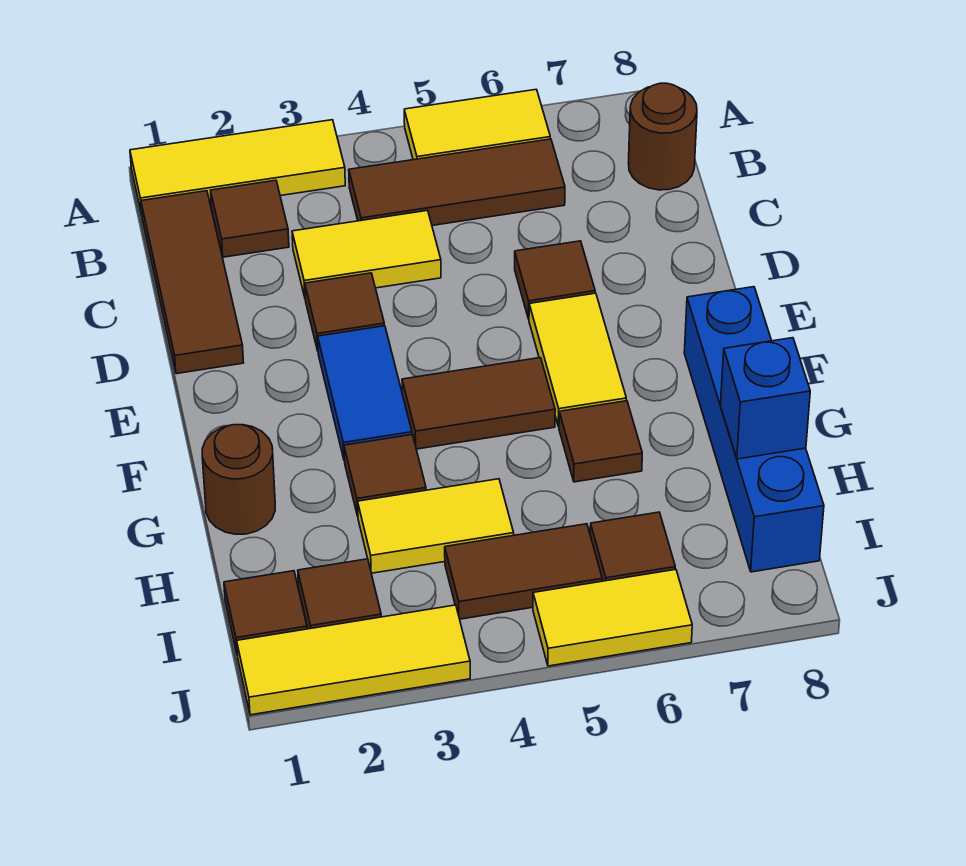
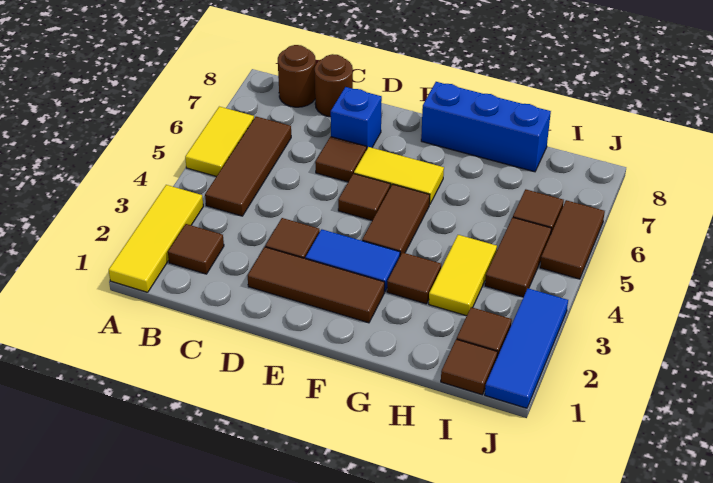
brown 1x3 tile [141,191,244,374] -> brown 1x3 tile moved to [248,247,385,323]
yellow 1x2 tile [292,210,441,297] -> none
blue 1x4 brick [684,287,824,572] -> blue 1x3 brick [421,82,551,172]
brown 1x1 round brick [202,425,275,534] -> brown 1x1 round brick moved to [315,54,353,117]
brown 1x1 tile [559,401,642,482] -> brown 1x1 tile moved to [338,173,390,220]
blue 1x1 brick [721,338,810,459] -> blue 1x1 brick moved to [331,87,382,148]
yellow 1x3 tile [237,605,470,715] -> blue 1x3 tile [485,288,568,408]
yellow 1x2 tile [533,569,692,666] -> brown 1x2 tile [540,200,605,279]

